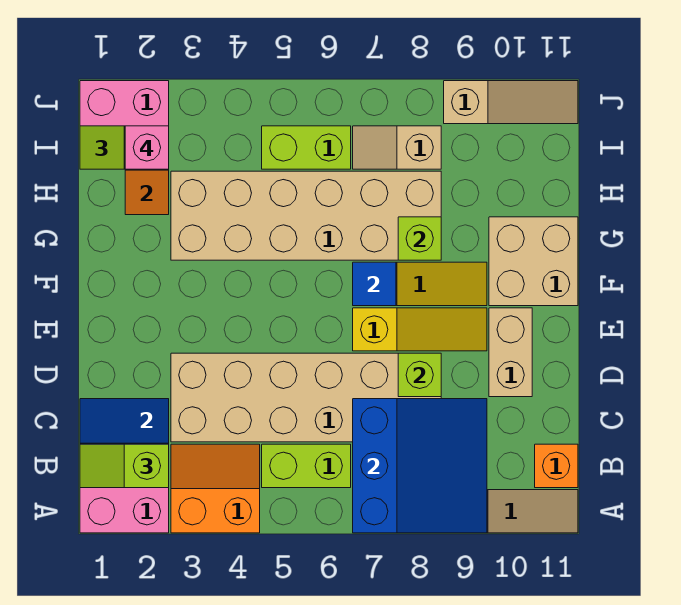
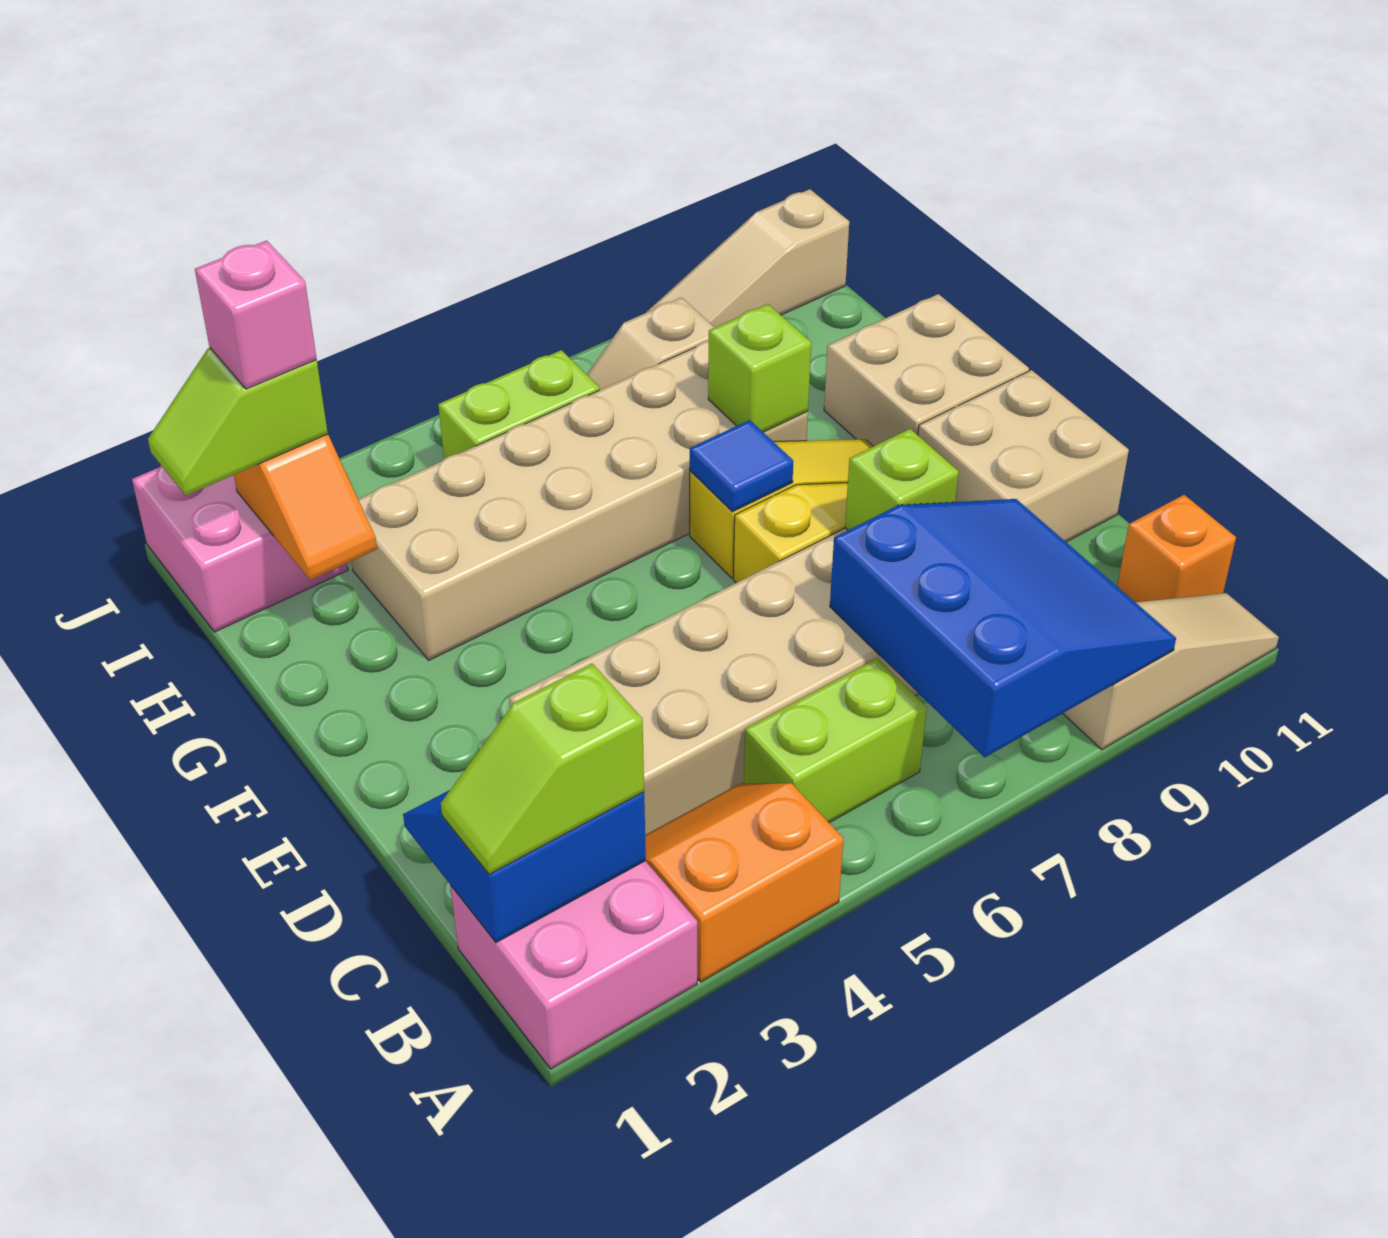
tan 1x2 brick [489,308,532,397] -> tan 2x2 brick [918,370,1129,542]
tan 1x3 slope [444,81,578,124] -> tan 1x3 slope turned to [646,189,849,327]

